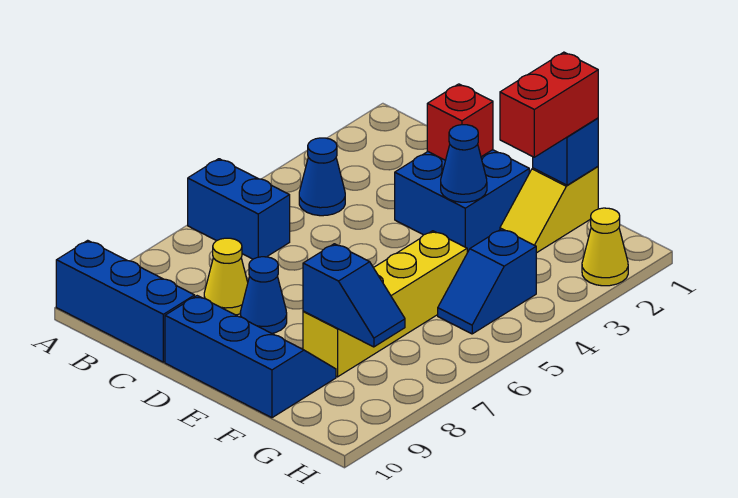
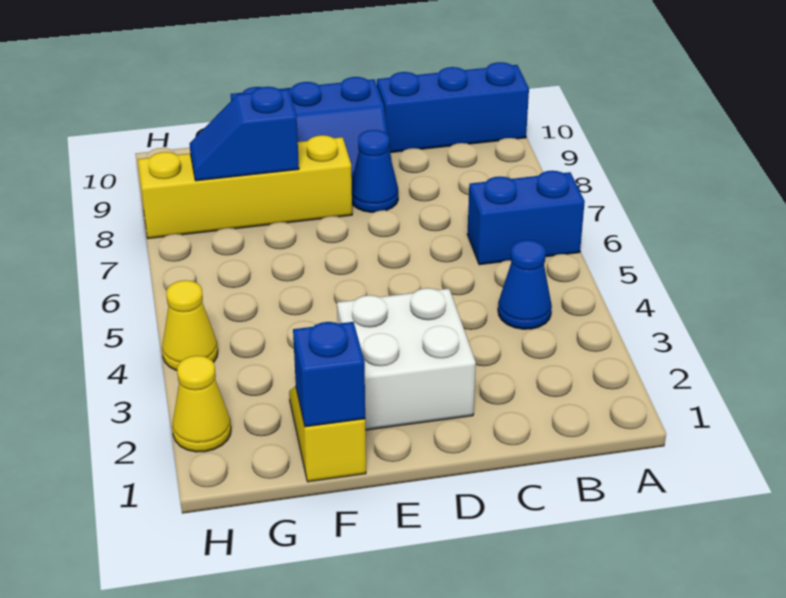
yellow 1x1 cone [204,238,248,315] -> yellow 1x1 cone moved to [162,280,218,371]
blue 2x2 brick [395,150,529,253] -> white 2x2 brick [337,288,476,430]
red 1x1 brick [427,84,493,160] -> none
blue 1x1 cone [441,125,487,202] -> none
red 1x2 brick [500,52,598,157] -> none
yellow 1x4 brick [303,231,467,377] -> yellow 1x4 brick turned to [138,135,352,239]
blue 1x2 slope [438,229,536,334] -> none

